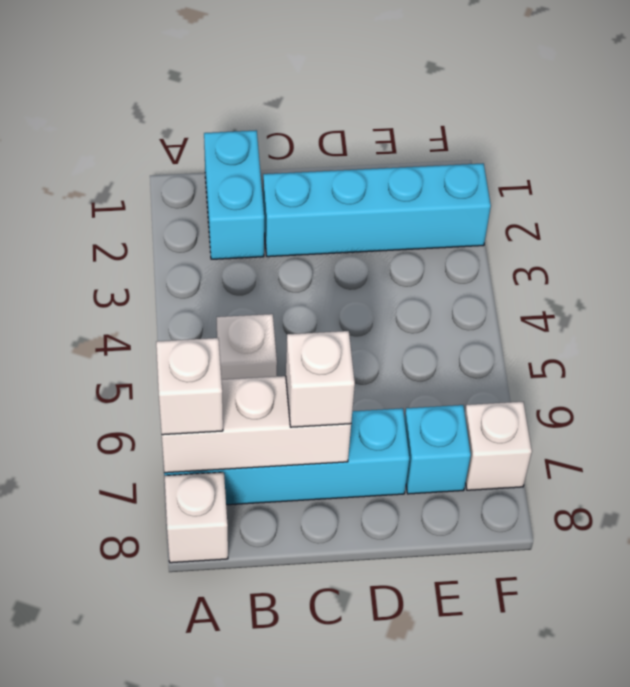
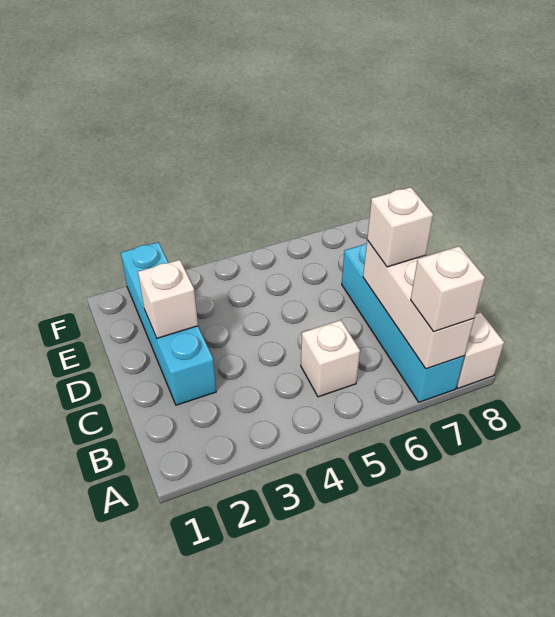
cyan 1x2 brick [204,130,264,259] -> none
cyan 1x1 brick [405,405,471,494] -> none
white 1x1 brick [465,402,532,490] -> white 1x1 brick moved to [138,260,198,338]

